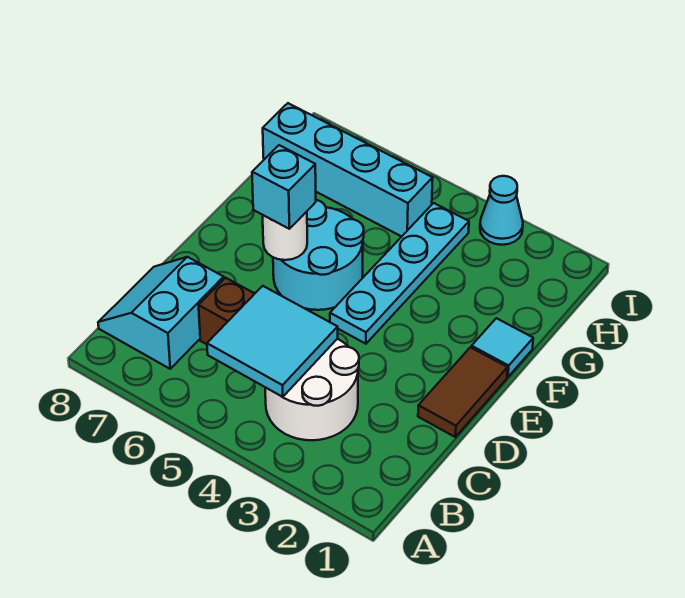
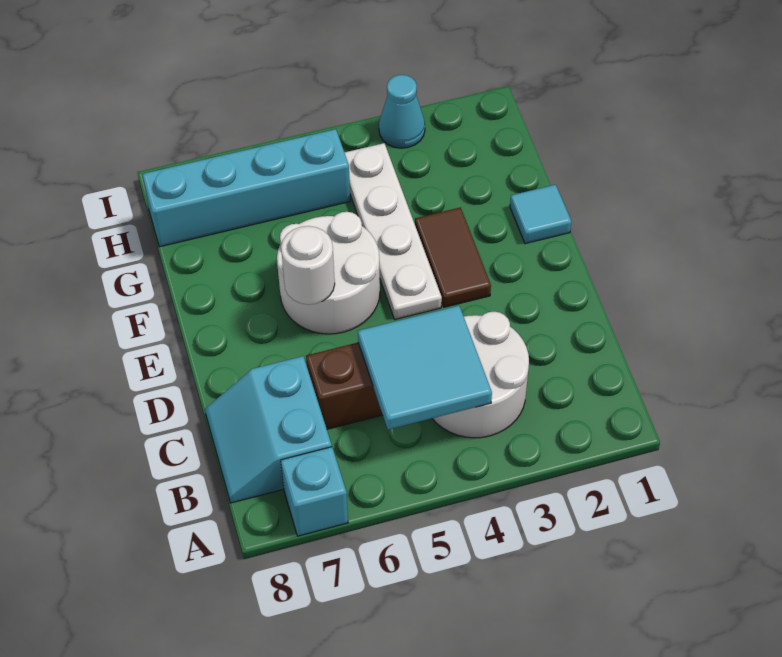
brown 1x2 tile [418,347,508,437] -> brown 1x2 tile moved to [415,207,491,307]
cyan 1x4 plate [330,203,469,344] -> white 1x4 plate [345,143,442,319]
cyan 2x2 round brick [273,200,364,310] -> white 2x2 round brick [277,212,380,334]
cyan 1x1 brick [252,145,316,229] -> cyan 1x1 brick moved to [281,447,348,536]

